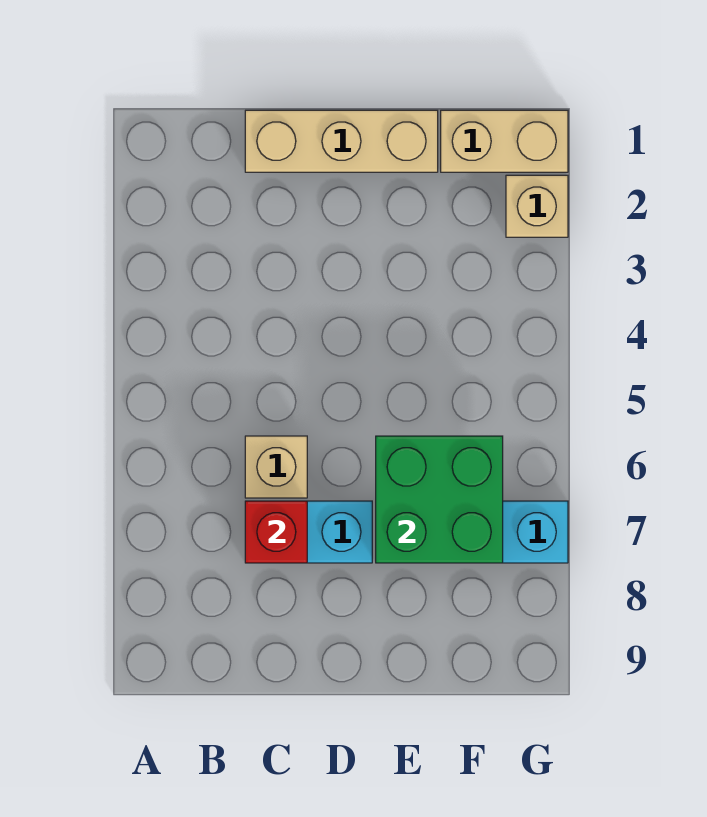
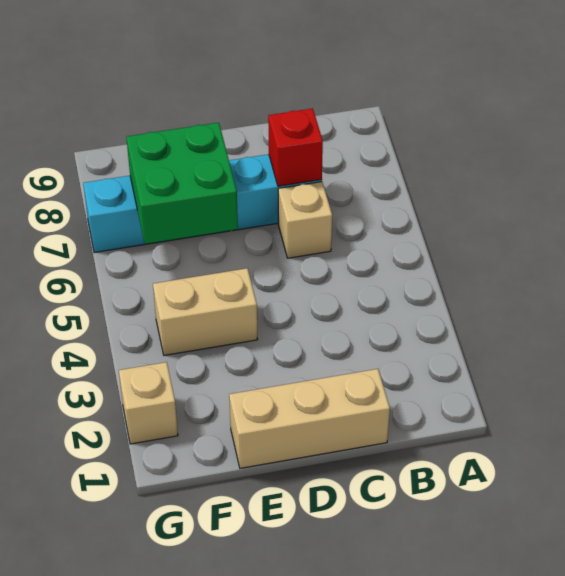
tan 1x2 brick [441,110,568,172] -> tan 1x2 brick moved to [153,268,258,355]

